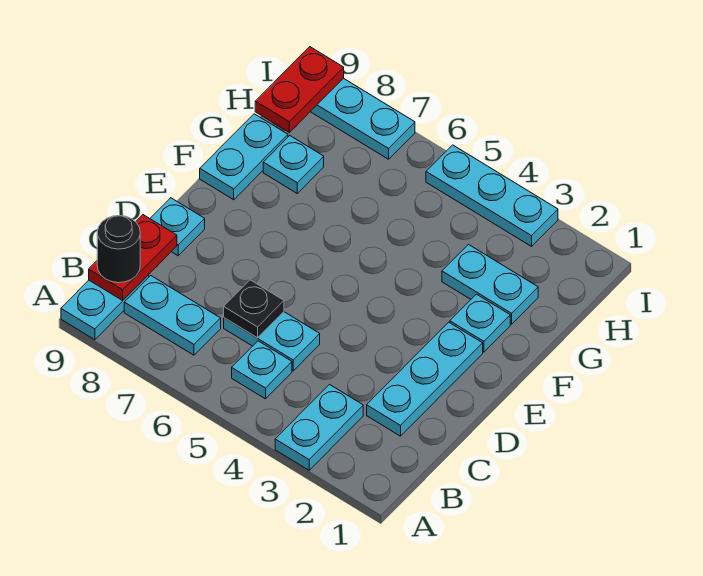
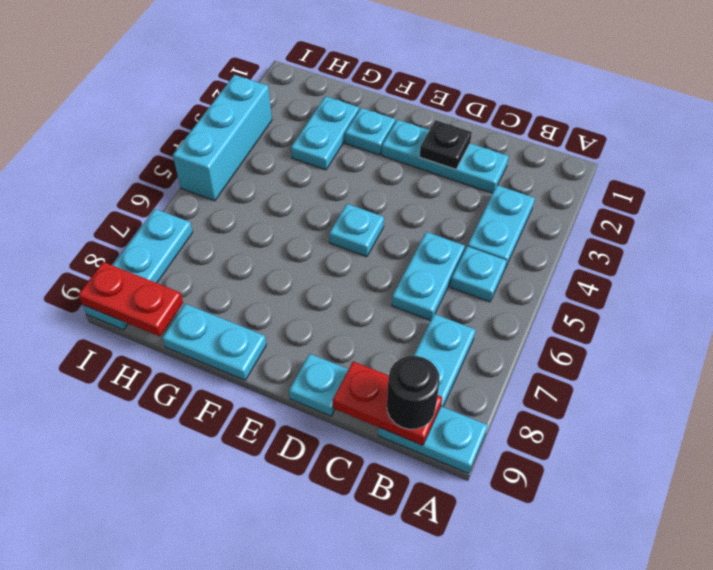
cyan 1x2 plate [275,385,363,470] -> cyan 1x2 plate turned to [468,185,535,268]
black 1x1 plate [224,280,284,338] -> black 1x1 plate moved to [420,120,472,169]
cyan 1x1 plate [263,136,324,193] -> cyan 1x1 plate moved to [329,204,384,257]
cyan 1x3 plate [426,145,558,246] -> cyan 1x3 brick [173,75,272,201]

